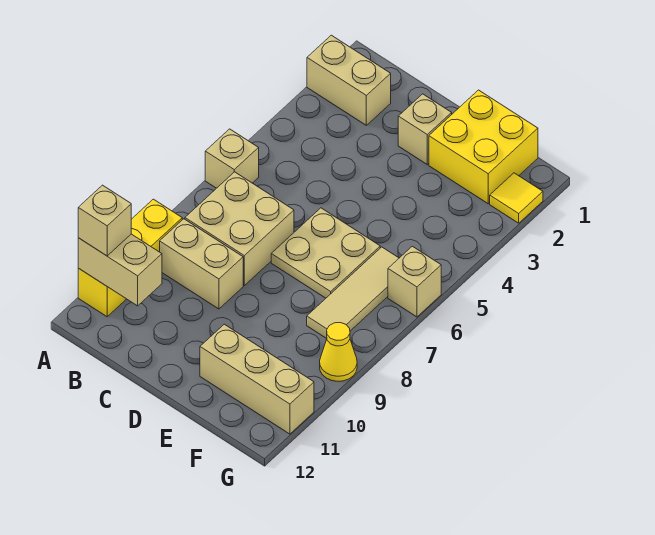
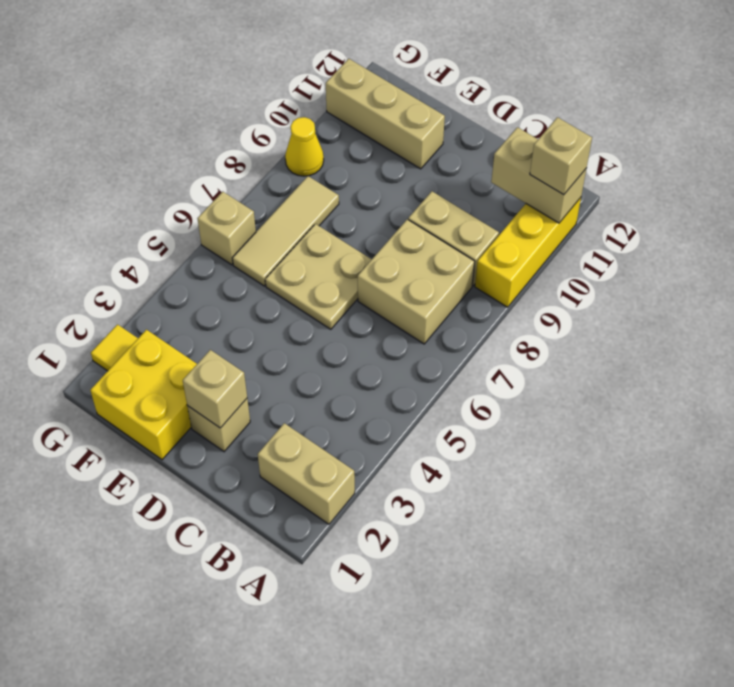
tan 1x1 brick [205,129,259,188] -> tan 1x1 brick moved to [183,350,247,428]

